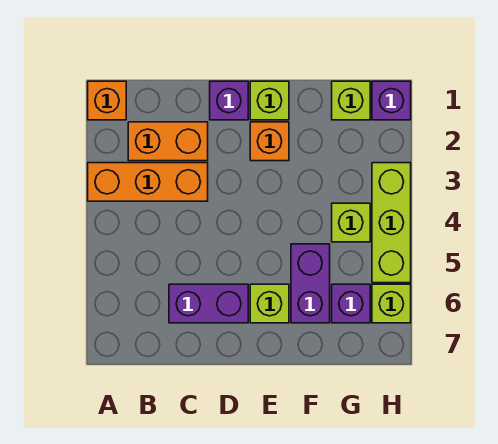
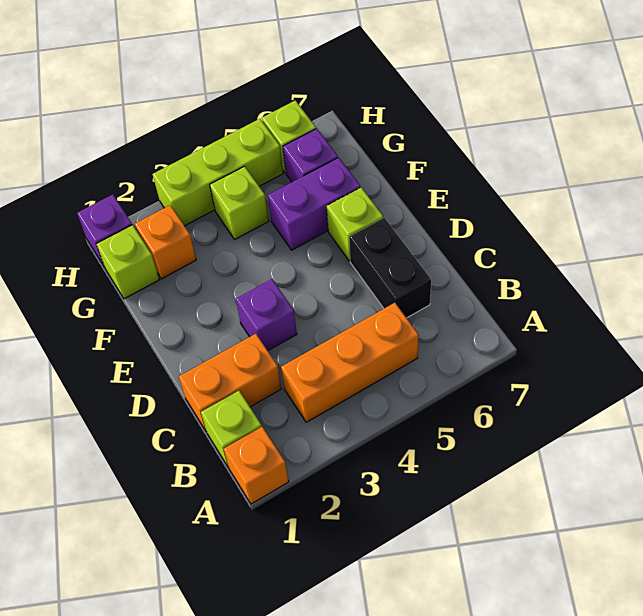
orange 1x3 brick [88,163,208,201] -> orange 1x3 brick turned to [281,303,419,422]
orange 1x2 brick [128,122,208,161] -> orange 1x2 brick turned to [179,334,282,432]
purple 1x2 brick [169,284,248,323] -> black 1x2 brick [349,218,431,318]
purple 1x1 brick [210,81,248,120] -> purple 1x1 brick moved to [236,279,297,351]
lime 1x1 brick [250,81,289,120] -> lime 1x1 brick moved to [201,391,262,466]
orange 1x1 brick [250,122,289,161] -> orange 1x1 brick moved to [135,205,196,279]

